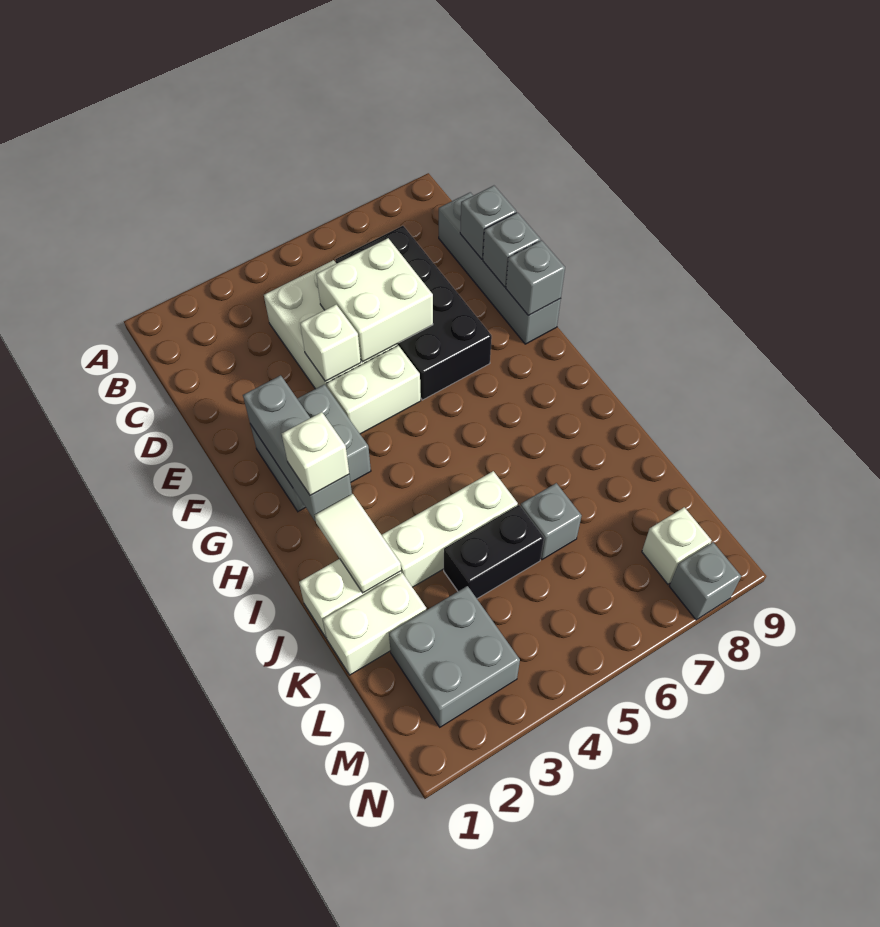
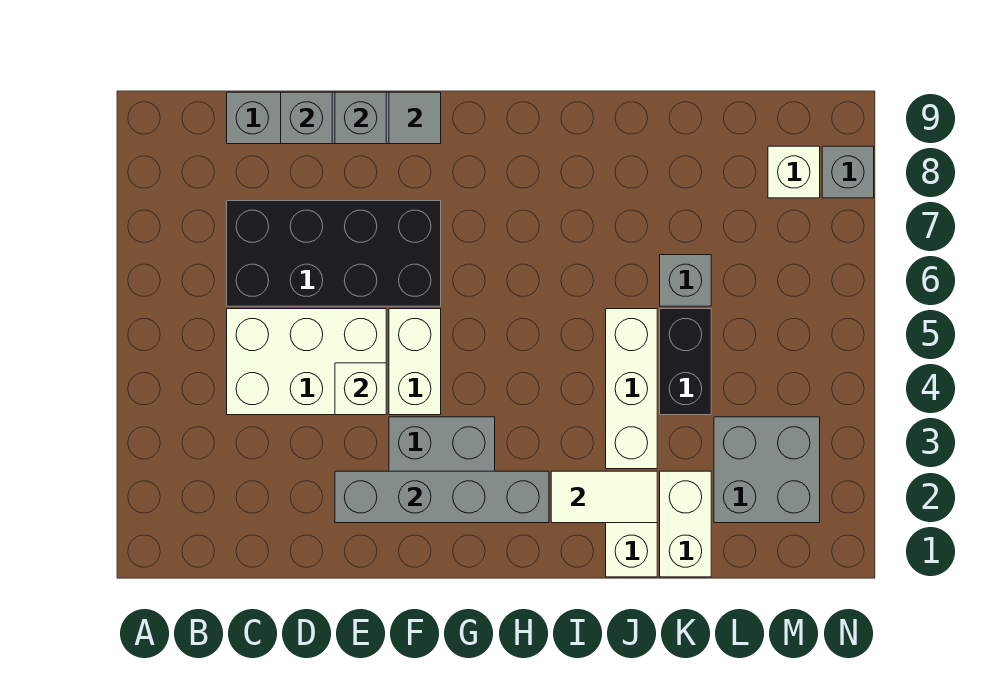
white 2x2 brick [316,238,433,362] -> none
grey 1x3 brick [243,375,352,521] -> grey 1x4 brick [335,471,549,523]
grey 1x1 brick [506,240,565,316] -> grey 1x1 tile [389,92,441,144]
white 1x1 brick [281,412,349,496] -> none

